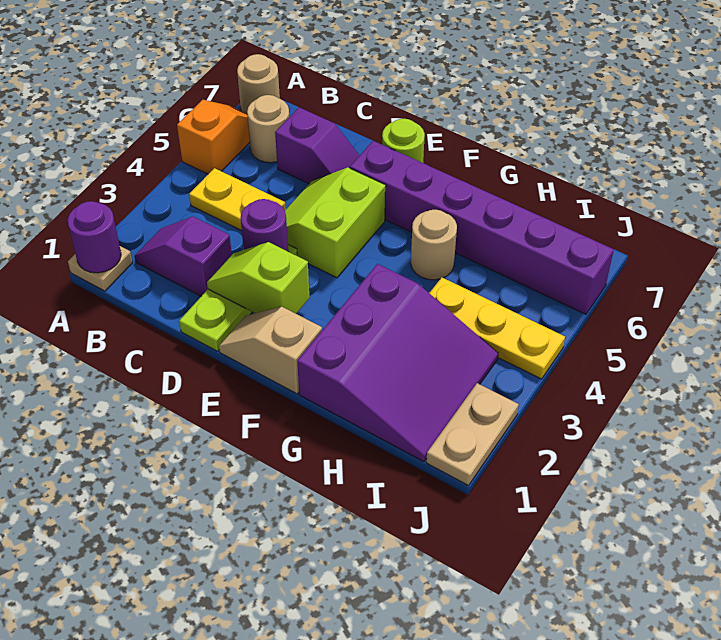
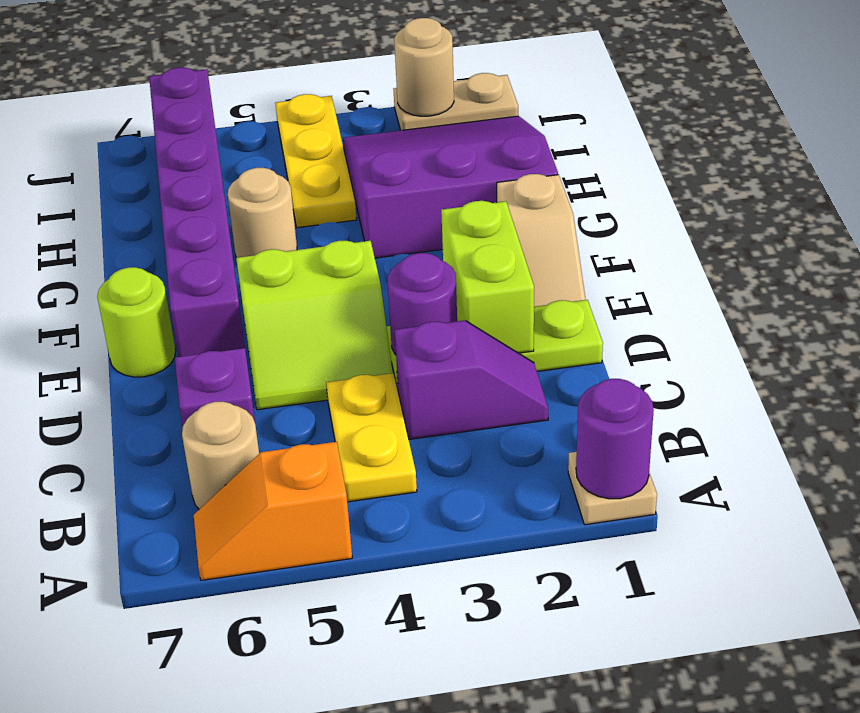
tan 1x1 round brick [237,54,280,113] -> tan 1x1 round brick moved to [394,18,454,116]
purple 1x2 slope [135,216,232,296] -> purple 1x2 slope turned to [395,320,548,439]
lime 1x2 slope [207,242,309,314] -> lime 1x2 brick [441,201,534,353]

